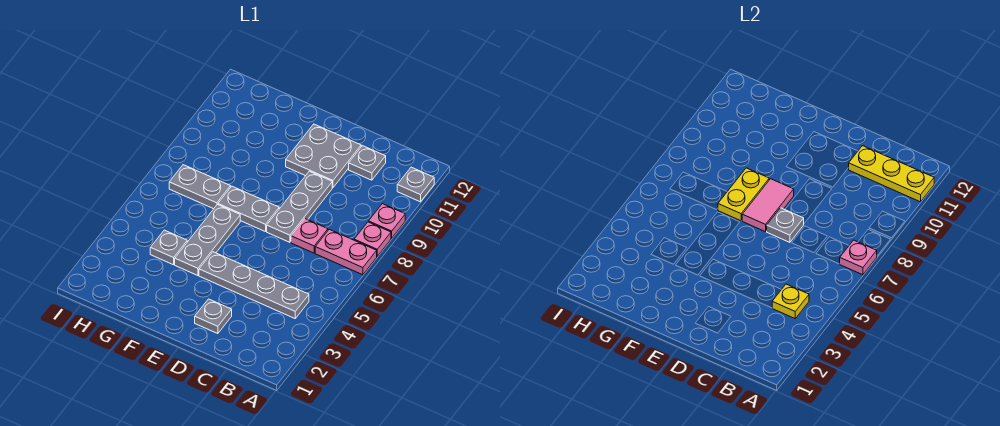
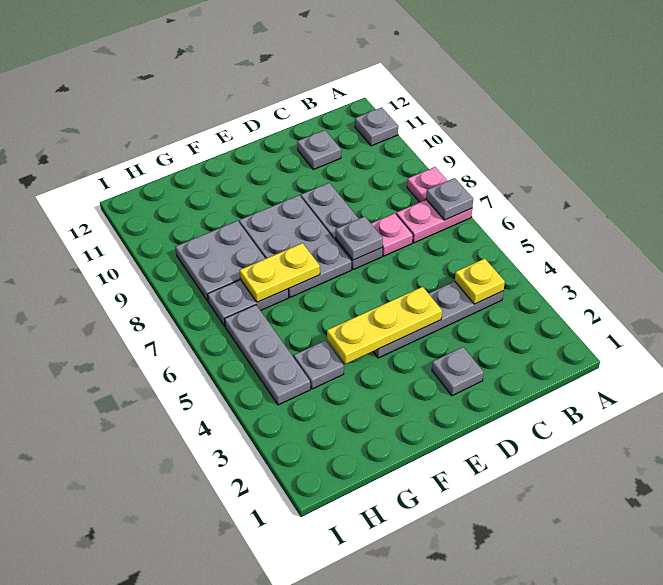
pink 1x1 plate [840,240,877,275] -> grey 1x1 plate [426,178,473,220]
pink 1x1 plate [369,204,405,238] -> none
yellow 1x3 plate [849,146,934,202] -> yellow 1x3 plate moved to [327,287,442,364]
grey 2x2 plate [286,124,361,188] -> grey 2x2 plate moved to [176,221,265,301]
grey 1x2 plate [218,186,279,232] -> grey 2x3 plate [239,195,351,297]
pink 1x2 tile [742,179,794,232] -> none
grey 1x3 plate [175,205,240,276] -> grey 1x3 plate moved to [225,305,310,405]
yellow 1x2 plate [718,168,769,221] -> yellow 1x2 plate turned to [240,243,320,302]

